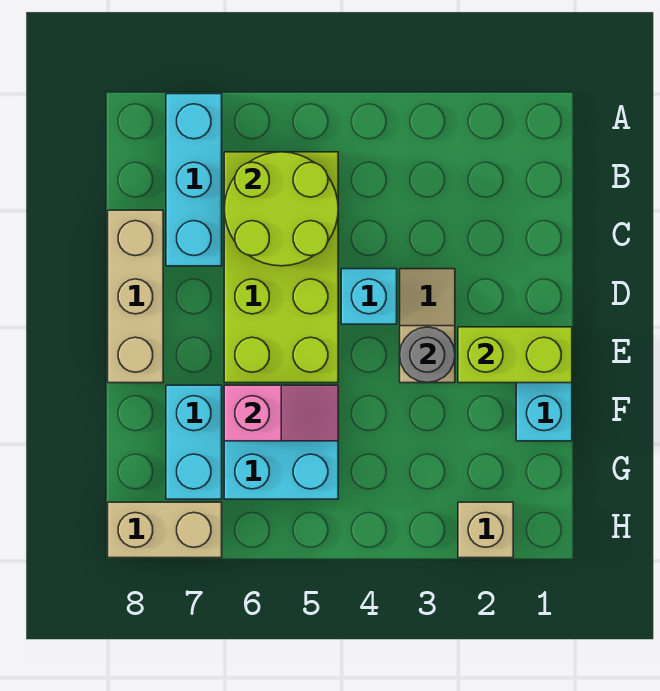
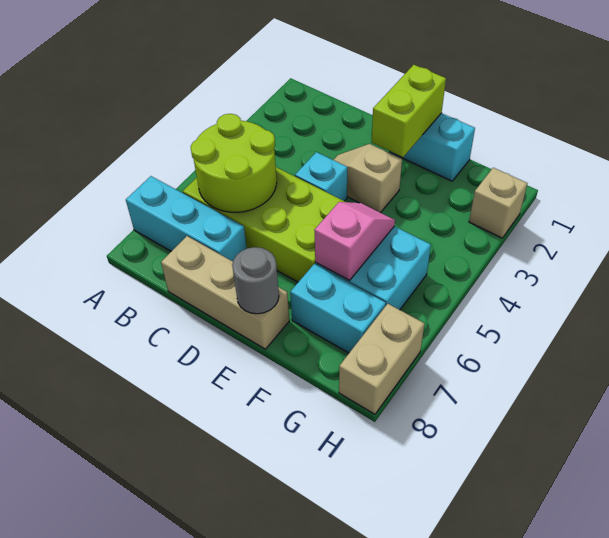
grey 1x1 round brick [400,327,455,383] -> grey 1x1 round brick moved to [232,247,279,314]

